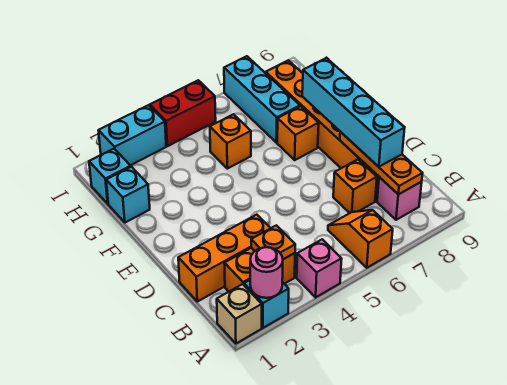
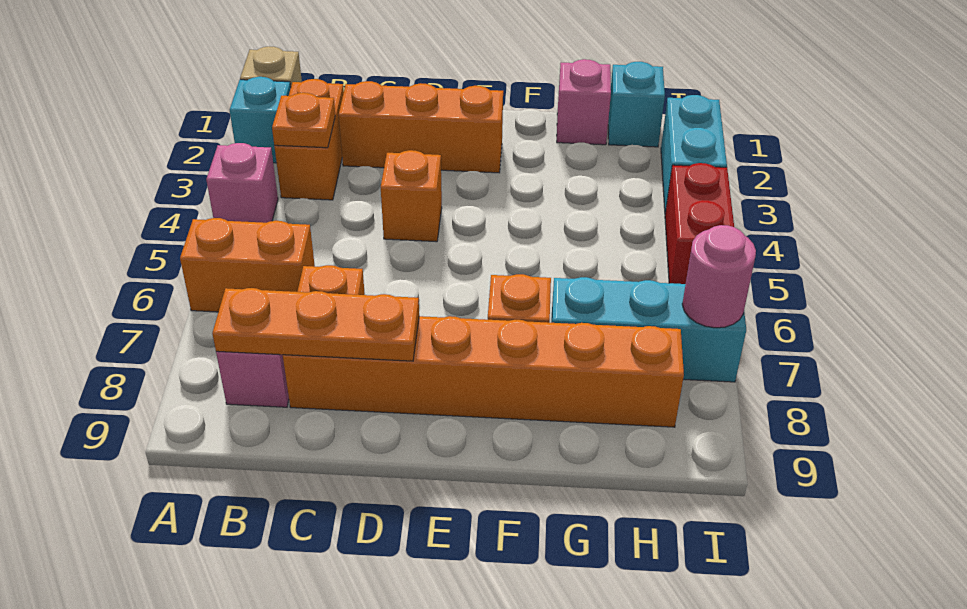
pink 1x1 round brick [250,247,283,298] -> pink 1x1 round brick moved to [682,225,756,328]
orange 1x2 slope [328,210,393,268] -> orange 1x2 brick [180,218,315,312]
orange 1x3 brick [178,215,270,302] -> orange 1x3 brick turned to [339,81,503,173]
cyan 1x4 brick [302,58,405,167] -> none
cyan 1x1 brick [106,167,150,223] -> pink 1x1 brick [557,59,611,145]
orange 1x1 brick [210,114,251,169] -> orange 1x1 brick moved to [381,150,442,242]

